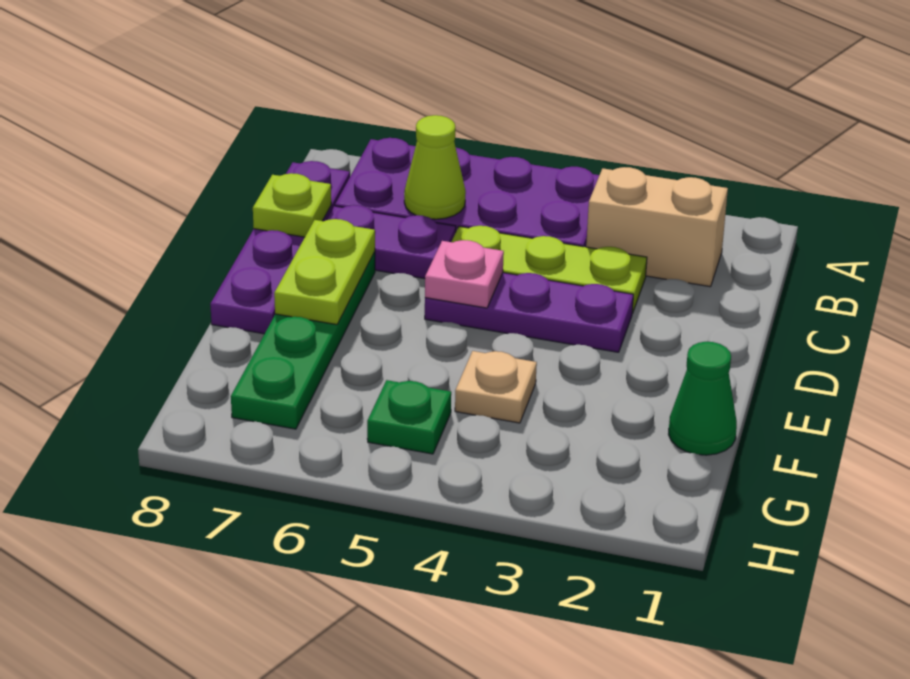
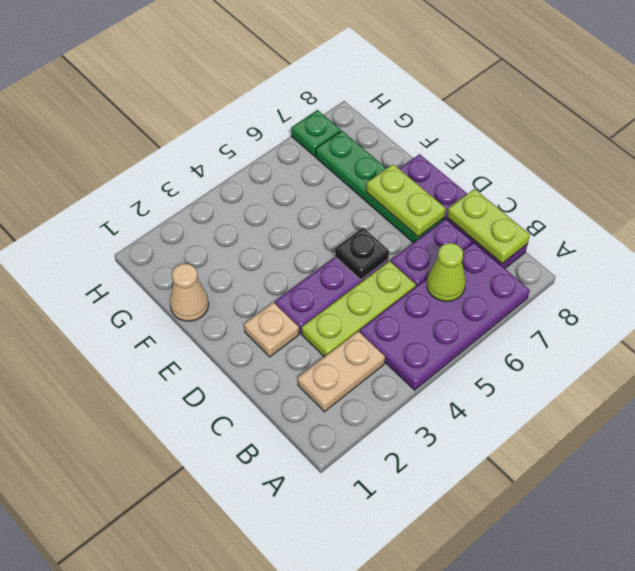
tan 1x2 brick [586,167,728,287] -> tan 1x2 plate [298,331,385,412]
lime 1x1 plate [253,173,331,237] -> lime 1x2 plate [447,189,530,263]
pink 1x1 plate [425,240,504,308] -> black 1x1 plate [335,228,389,280]
green 1x1 cone [669,342,737,455] -> tan 1x1 cone [170,264,209,321]
tan 1x1 plate [455,351,537,423] -> tan 1x1 plate moved to [244,302,299,357]
green 1x1 plate [367,380,451,454] -> green 1x1 plate moved to [291,110,341,156]

